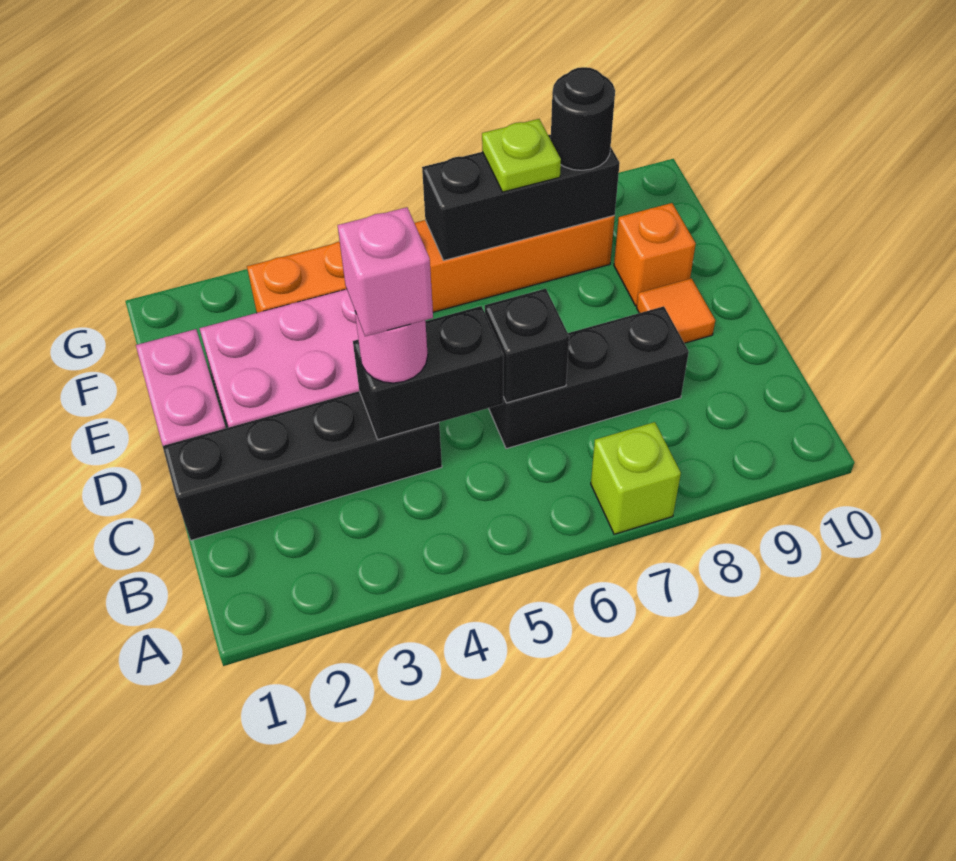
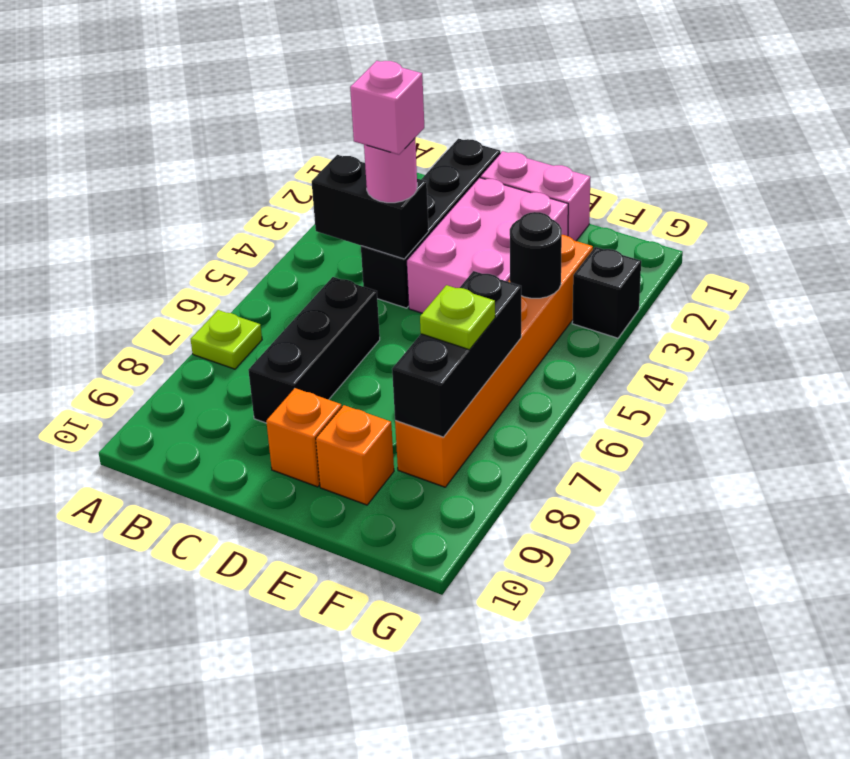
lime 1x1 brick [591,422,681,534] -> lime 1x1 plate [191,310,262,369]
black 1x2 brick [353,306,503,439] -> black 1x2 brick turned to [312,155,429,259]
black 1x1 brick [485,289,569,403] -> black 1x1 brick moved to [572,247,641,338]
orange 1x1 tile [637,278,715,343] -> orange 1x1 brick [266,388,342,487]
black 1x1 round brick [551,67,615,170] -> black 1x1 round brick moved to [510,212,562,298]

